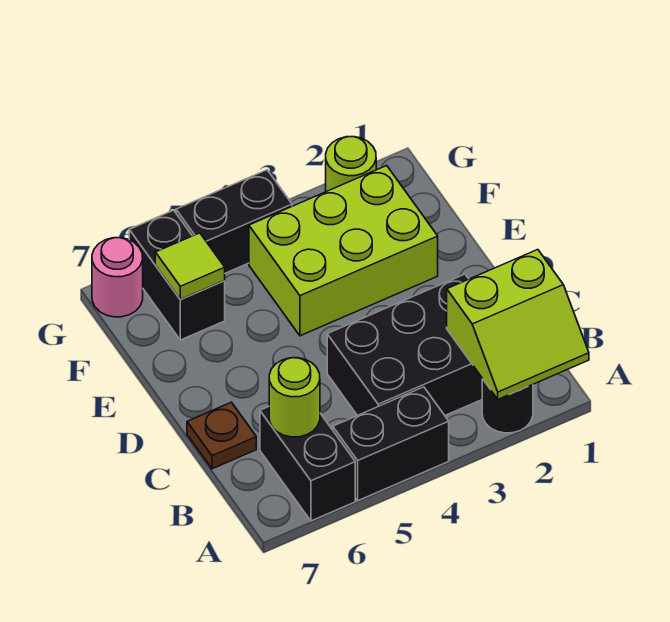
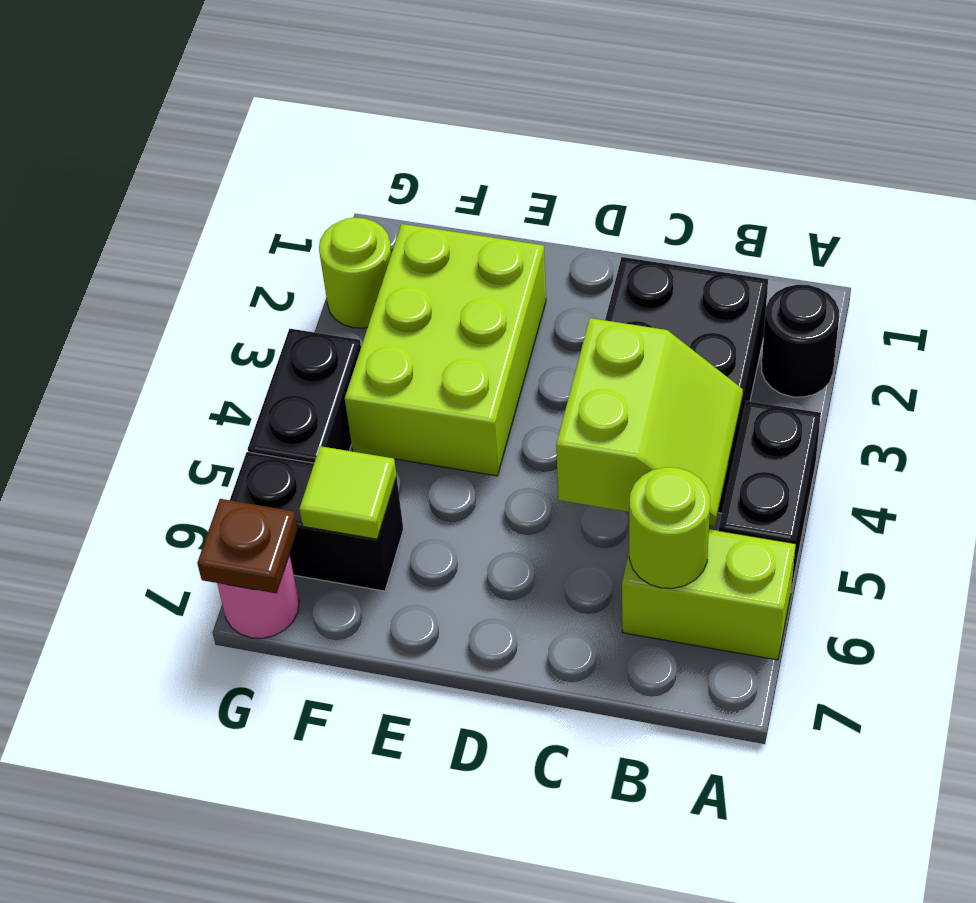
lime 2x2 slope [447,250,589,399] -> lime 2x2 slope moved to [556,318,743,526]
black 1x2 brick [260,407,355,521] -> lime 1x2 brick [622,529,796,660]
brown 1x1 plate [187,402,256,469] -> brown 1x1 plate moved to [197,499,298,593]

